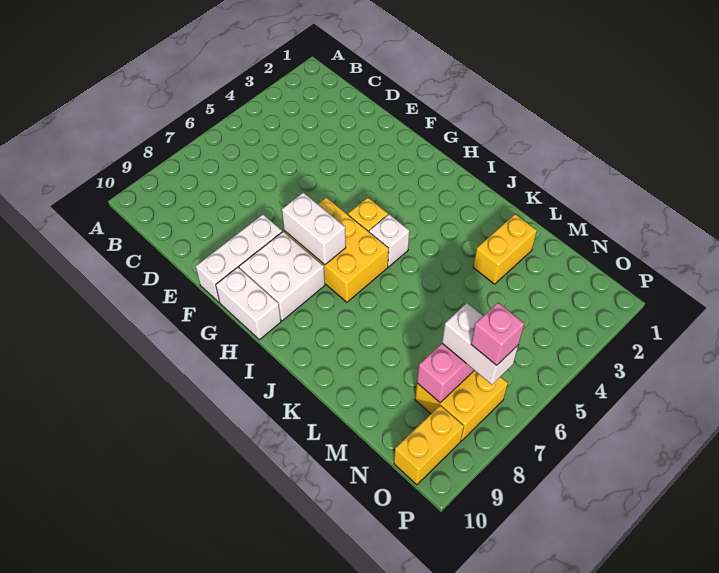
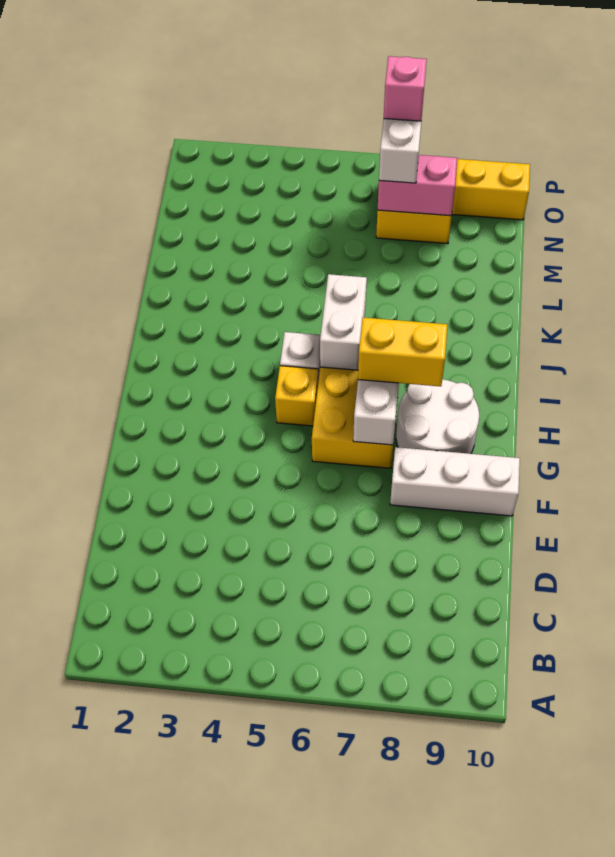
white 2x2 brick [239,232,325,321] -> white 2x2 round brick [396,379,479,454]
white 1x2 brick [216,267,281,340] -> white 1x2 brick moved to [320,274,367,370]
yellow 1x2 brick [473,214,537,284] -> yellow 1x2 brick moved to [358,317,447,386]

